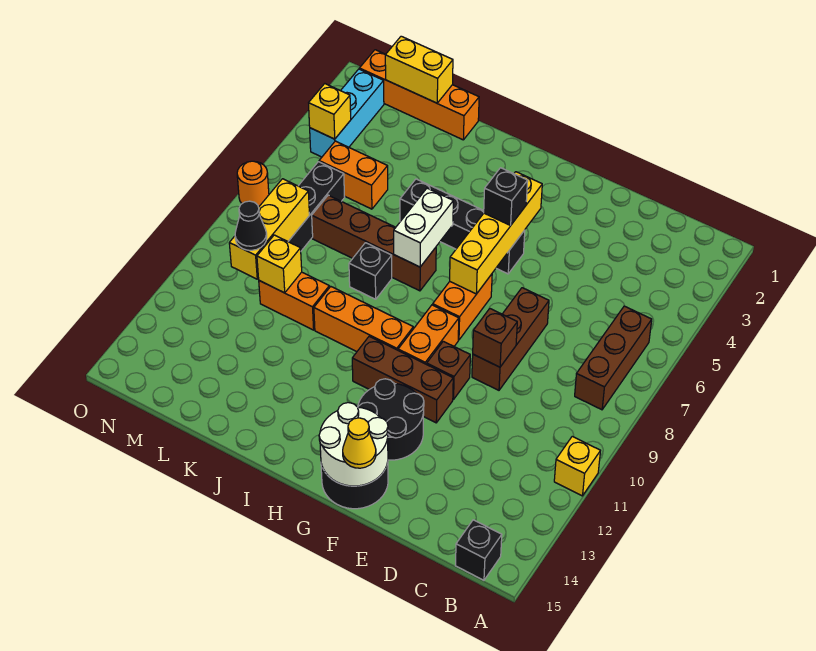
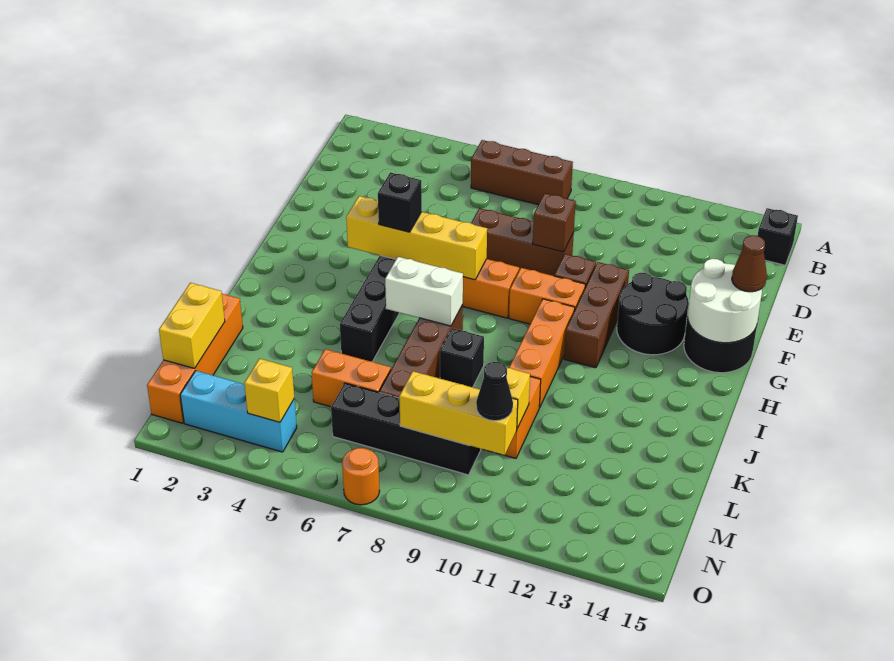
yellow 1x1 brick [554,436,600,496] -> none
yellow 1x1 cone [343,418,376,468] -> brown 1x1 cone [732,235,767,292]
orange 1x2 brick [319,141,388,209] -> orange 1x2 brick turned to [312,349,391,407]

